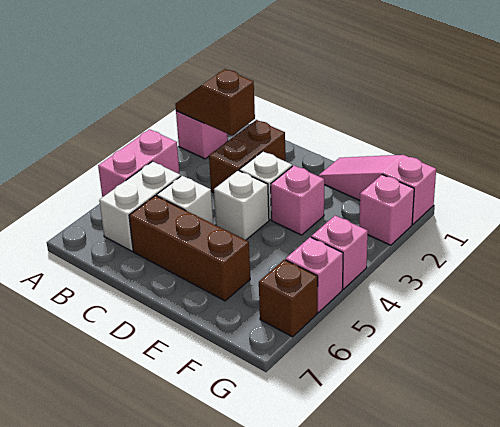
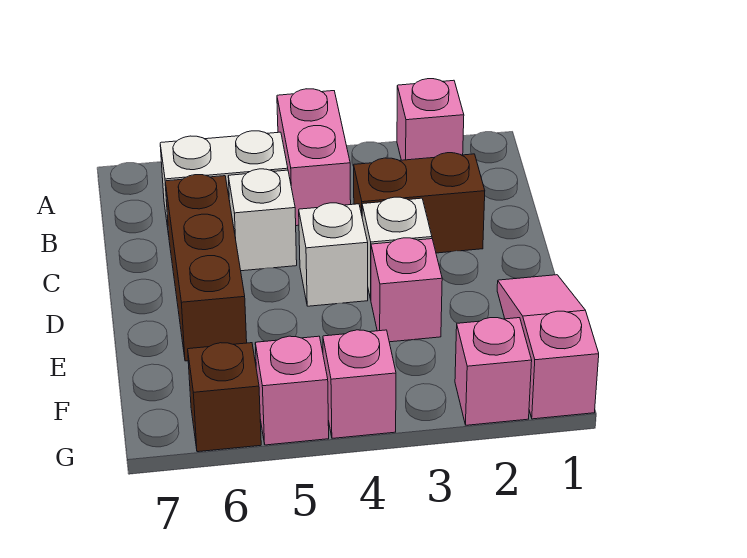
brown 1x2 slope [175,69,255,135] -> none
pink 1x2 brick [98,129,179,197] -> pink 1x2 brick turned to [277,89,351,226]

